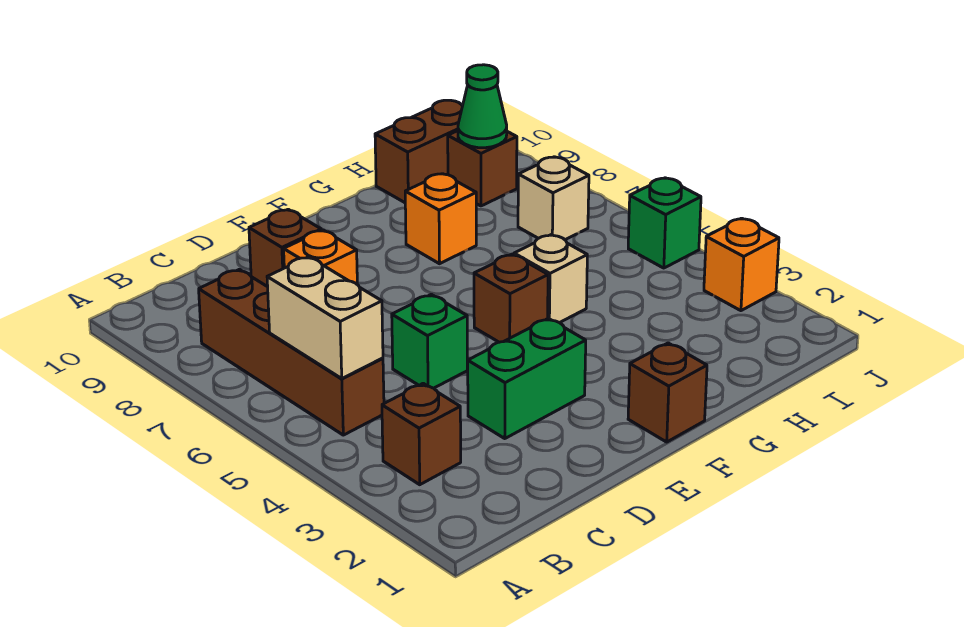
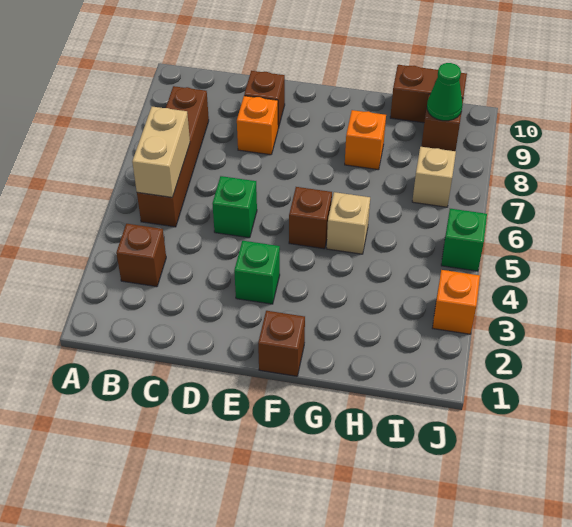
green 1x2 brick [468,318,586,438] -> green 1x1 brick [234,241,280,304]

